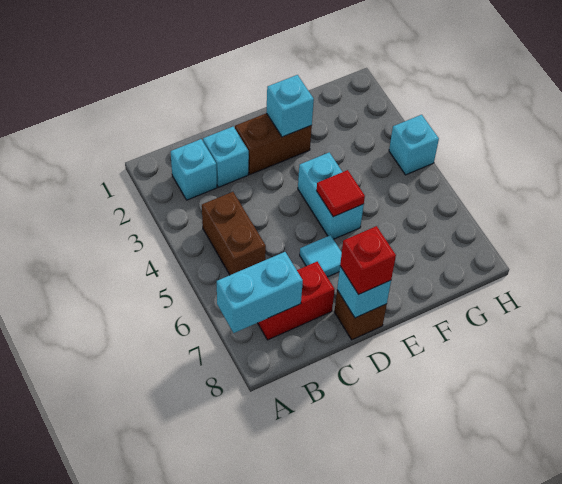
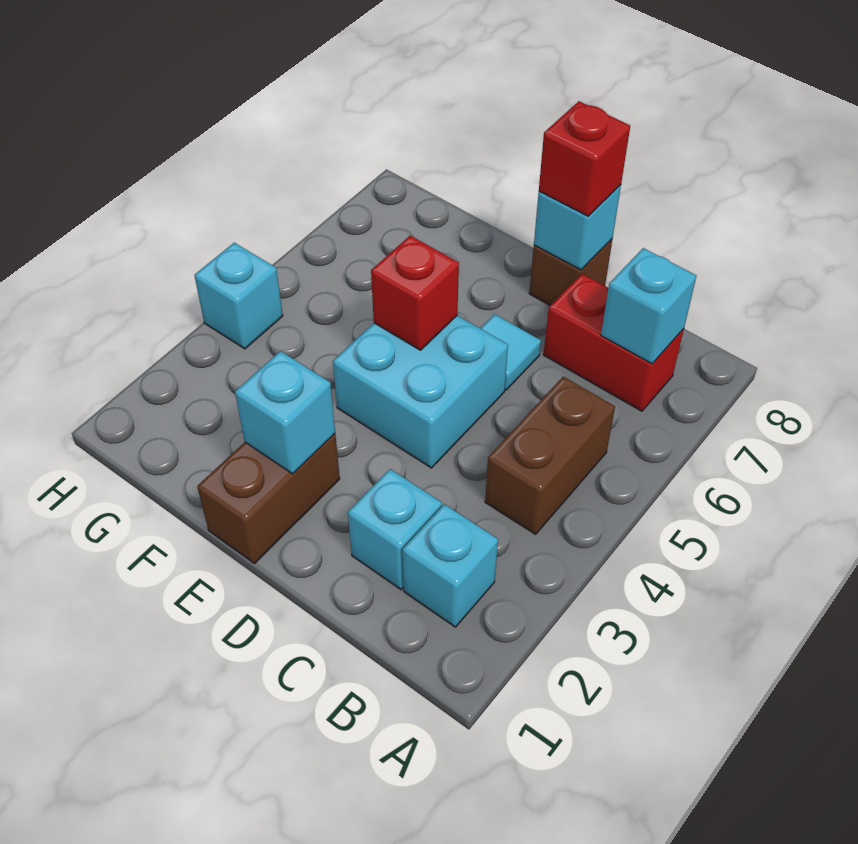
cyan 1x2 brick [217,252,303,333] -> cyan 1x1 brick [601,248,696,364]
brown 1x2 brick [235,113,312,174] -> brown 1x2 brick turned to [197,434,340,563]
cyan 1x2 brick [298,152,364,239] -> cyan 2x2 brick [333,315,508,468]
red 1x1 tile [317,170,365,217] -> red 1x1 brick [371,236,459,350]

